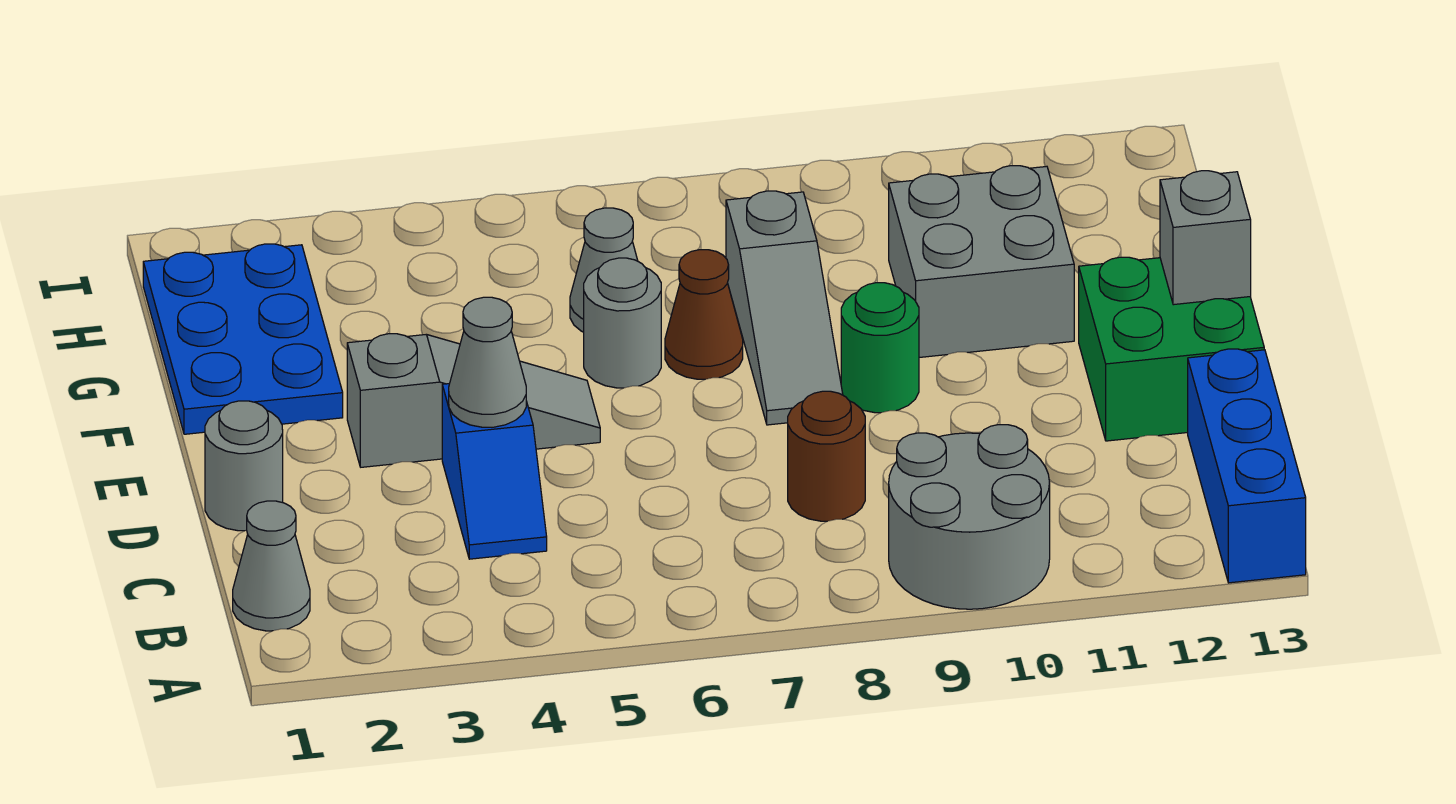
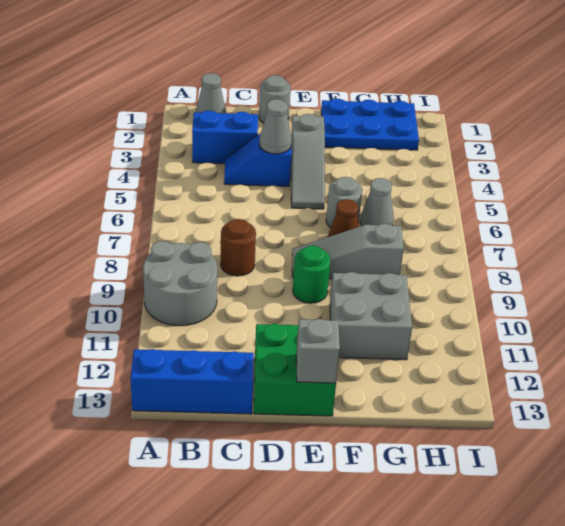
none -> blue 1x2 brick [192,111,258,164]

